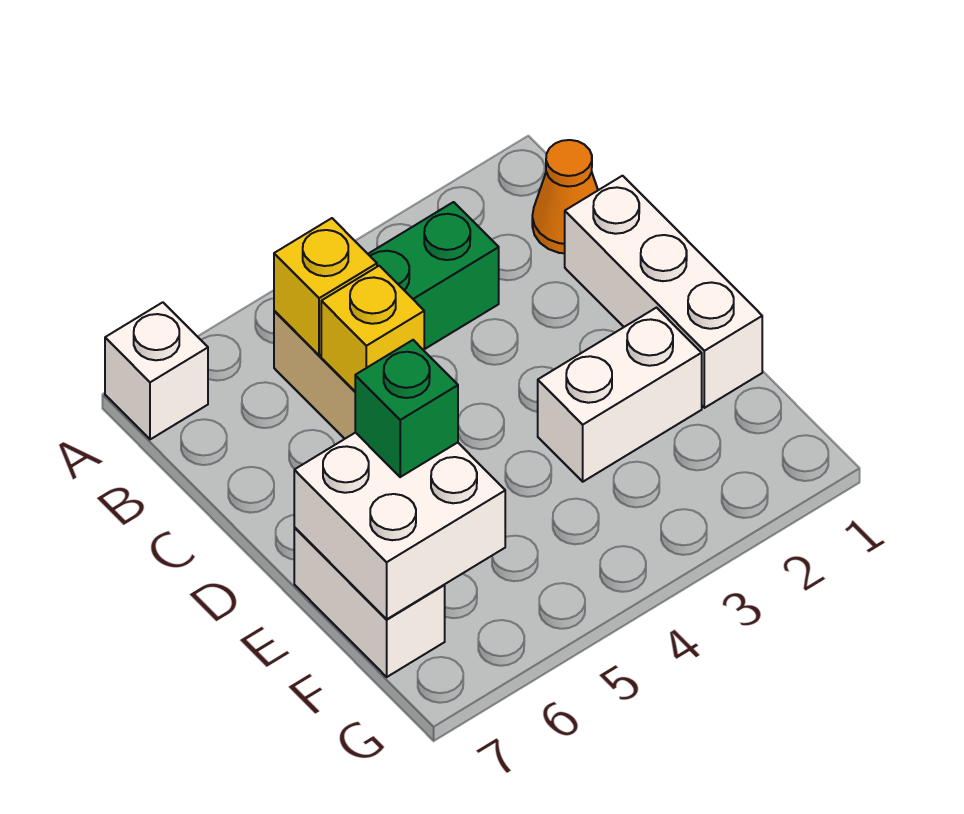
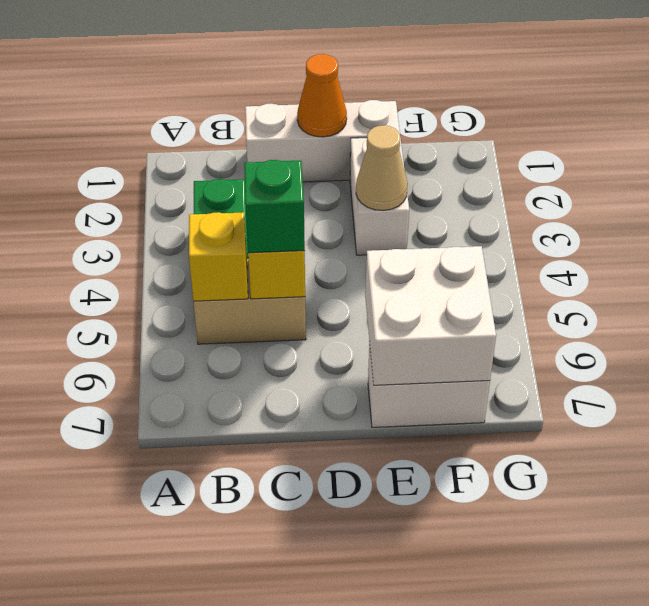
white 1x1 brick [105,302,208,439] -> none
orange 1x1 cone [532,140,598,253] -> orange 1x1 cone moved to [297,54,347,137]
none -> tan 1x1 cone [356,125,407,210]
green 1x1 brick [355,340,458,477] -> green 1x1 brick moved to [244,160,305,253]

